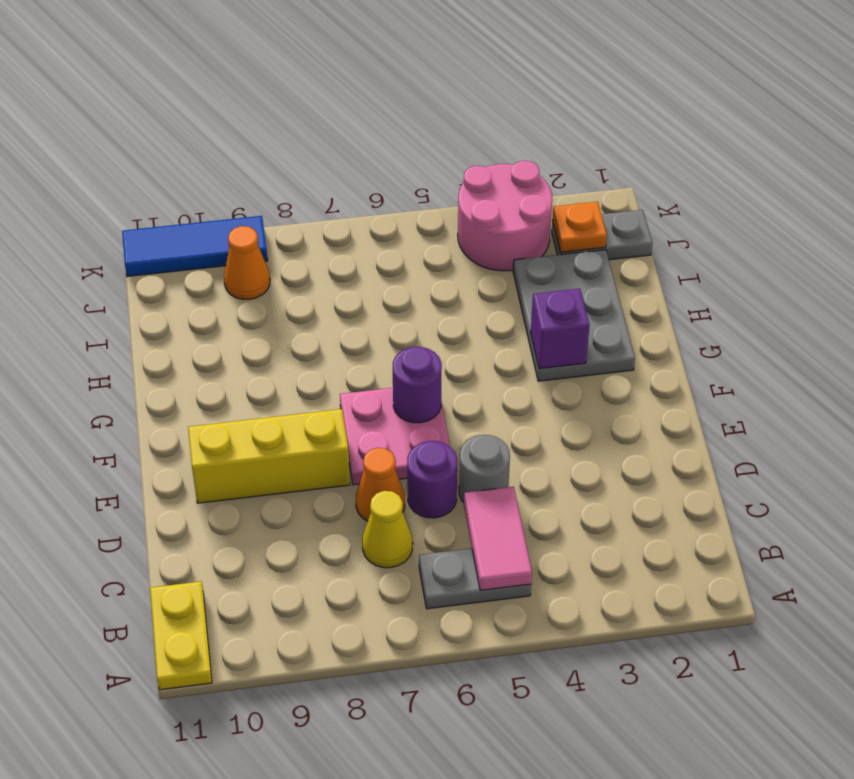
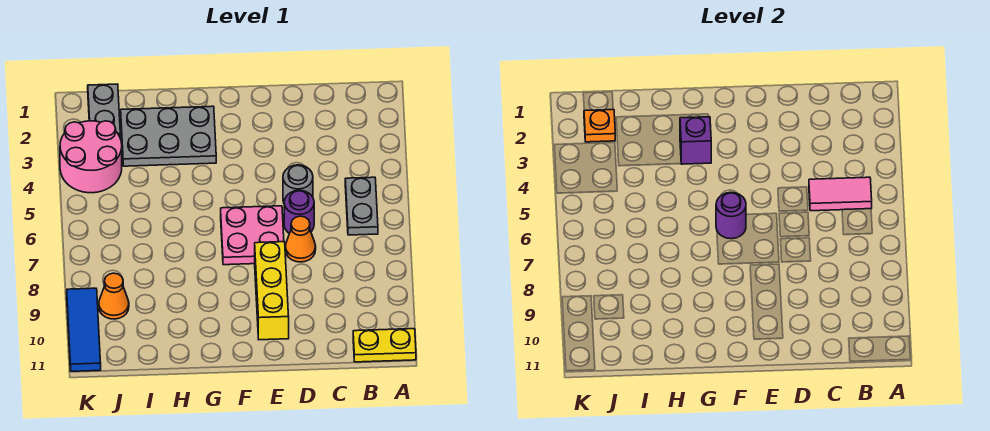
yellow 1x1 cone [362,491,413,568] -> none

